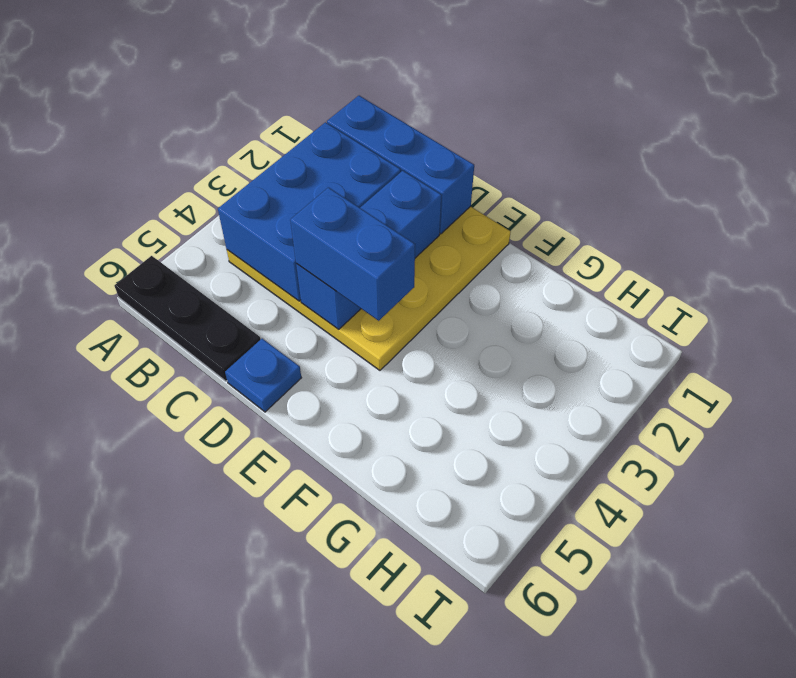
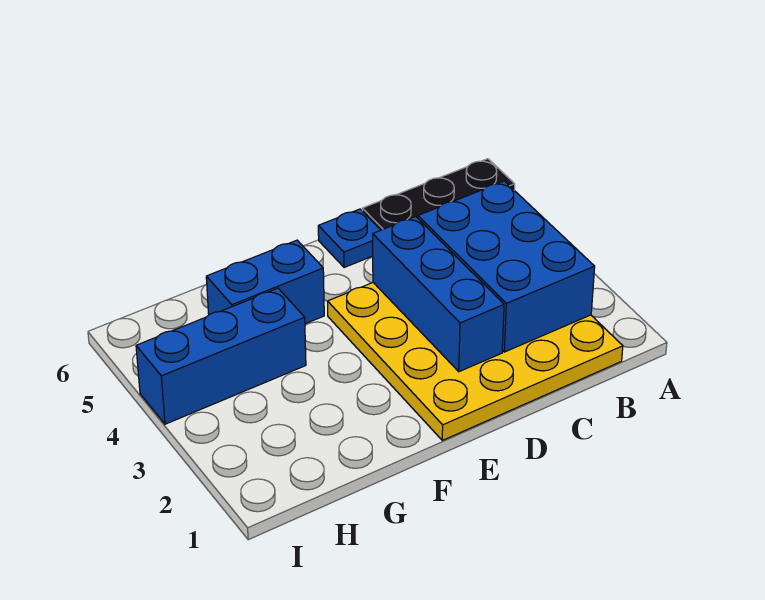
blue 1x3 brick [327,96,474,234] -> blue 1x3 brick moved to [136,288,306,424]
blue 1x2 brick [290,187,415,321] -> blue 1x2 brick moved to [206,240,324,324]

